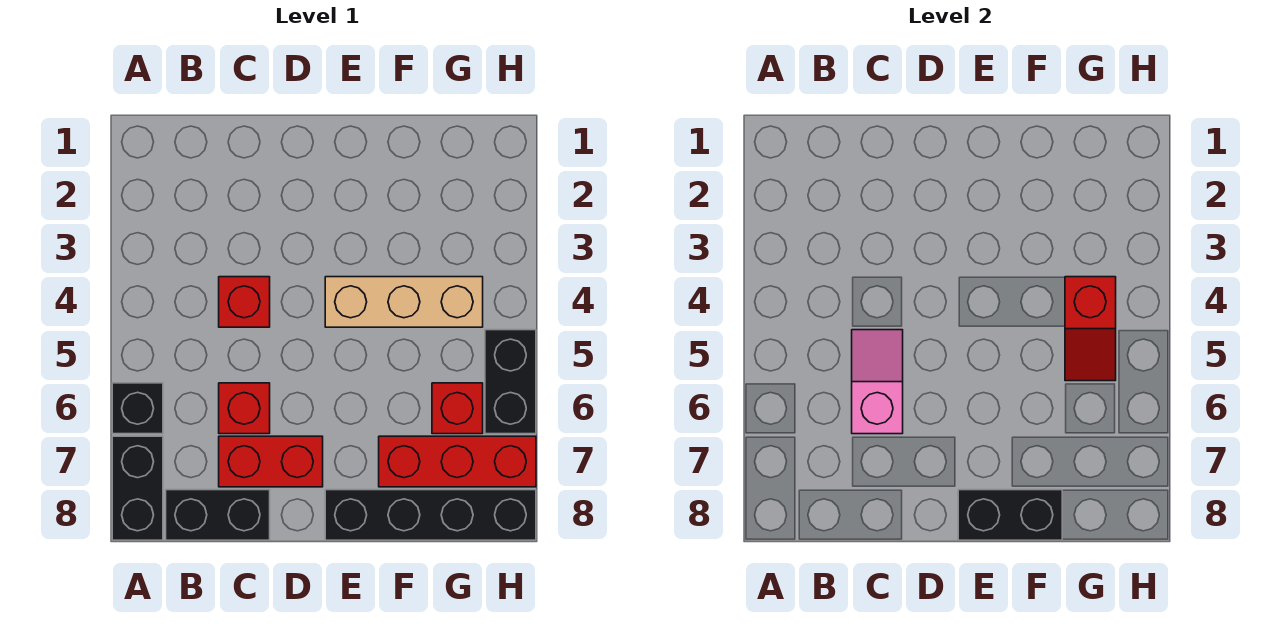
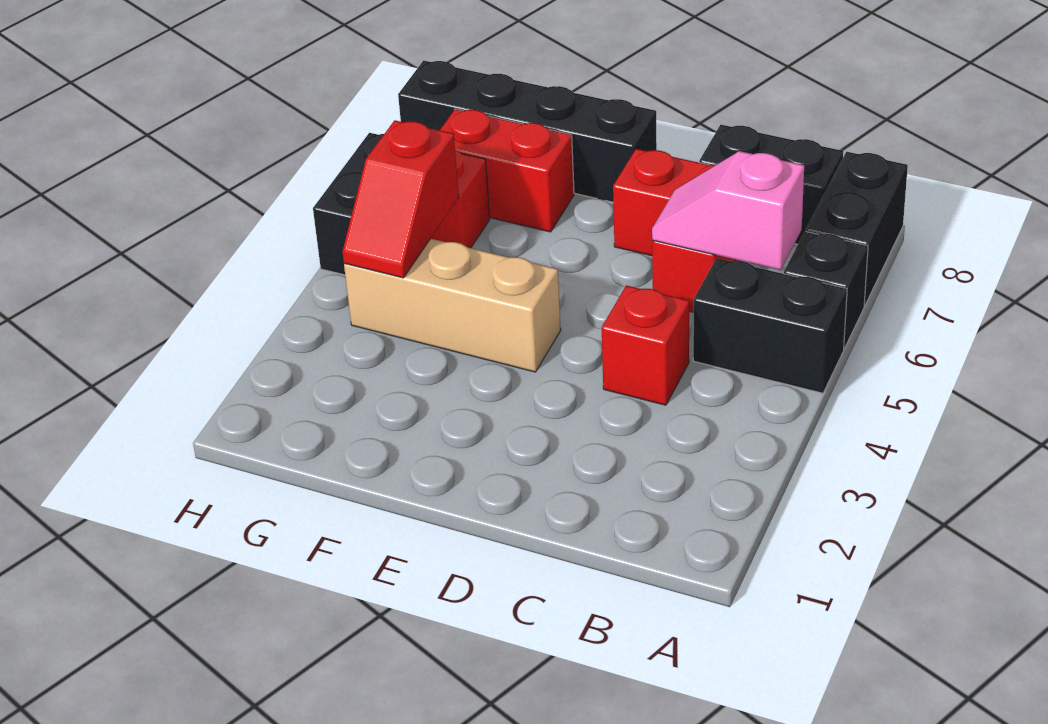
pink 1x2 slope [852,330,903,434] -> pink 1x2 slope turned to [652,151,804,270]
black 1x2 brick [958,490,1062,540] -> black 1x2 brick moved to [693,258,847,393]
red 1x3 brick [379,436,536,487] -> red 1x2 brick [440,109,574,232]
red 1x2 slope [1065,277,1116,381] -> red 1x2 slope turned to [343,120,459,278]

